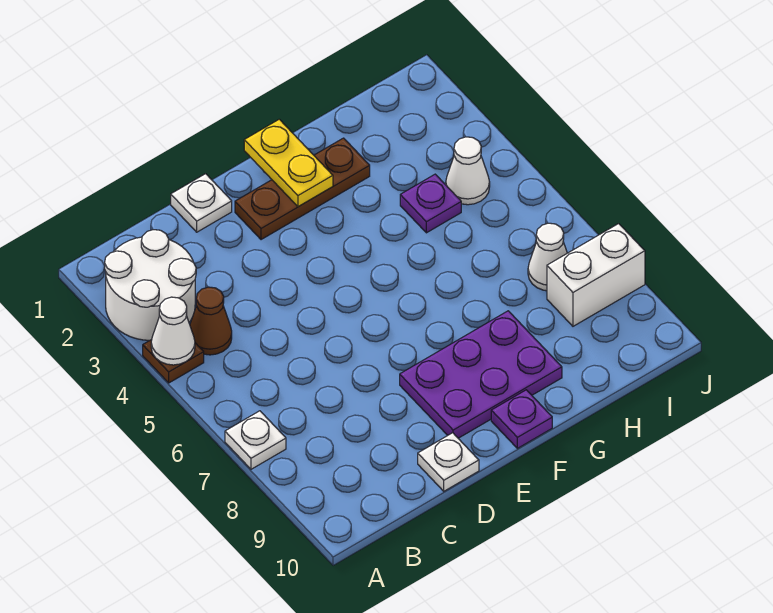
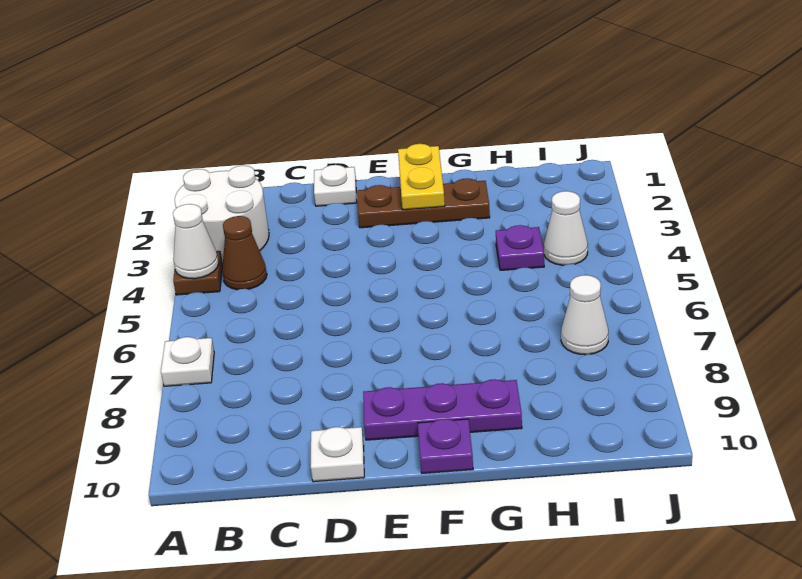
purple 2x3 plate [400,311,562,438] -> purple 1x3 plate [363,379,522,440]
white 1x2 brick [547,224,645,326] -> none

